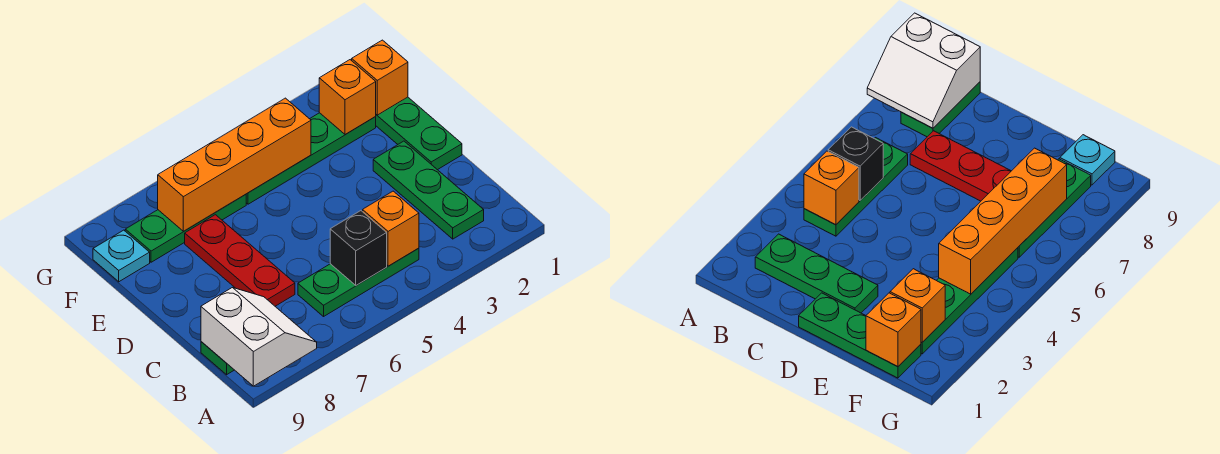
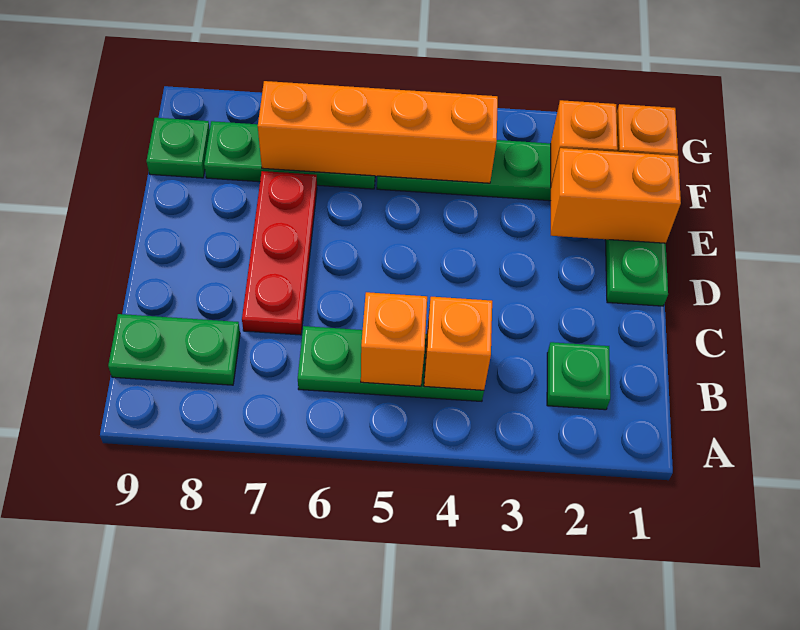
white 2x2 slope [201,288,317,386] -> none
green 1x3 plate [373,141,484,239] -> green 1x1 plate [547,342,610,410]
black 1x1 brick [330,211,387,285] -> orange 1x1 brick [361,292,427,386]
none -> orange 1x2 brick [551,148,681,243]
cyan 1x1 plate [93,230,150,282] -> green 1x1 plate [147,118,210,178]

